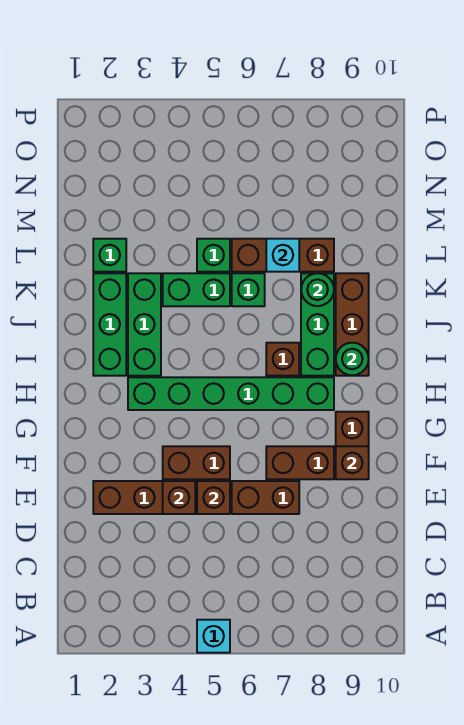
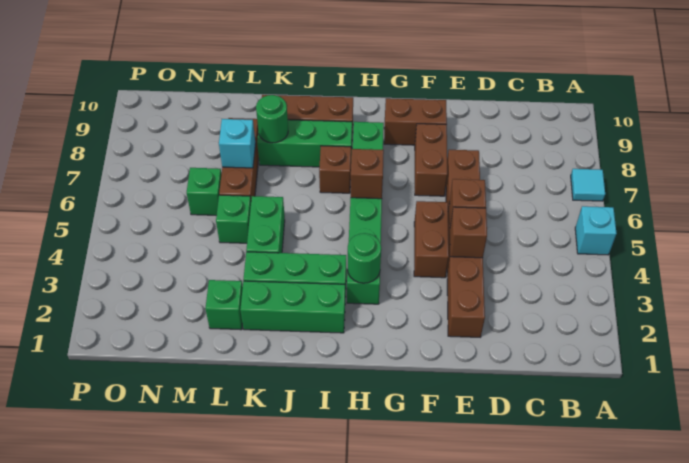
none -> cyan 1x1 tile [571,169,605,201]
brown 1x1 brick [336,446,369,479] -> brown 1x1 brick moved to [351,149,384,199]
green 1x1 round brick [336,343,369,376] -> green 1x1 round brick moved to [348,233,381,283]
green 1x1 brick [232,273,265,306] -> green 1x1 brick moved to [187,168,222,215]

